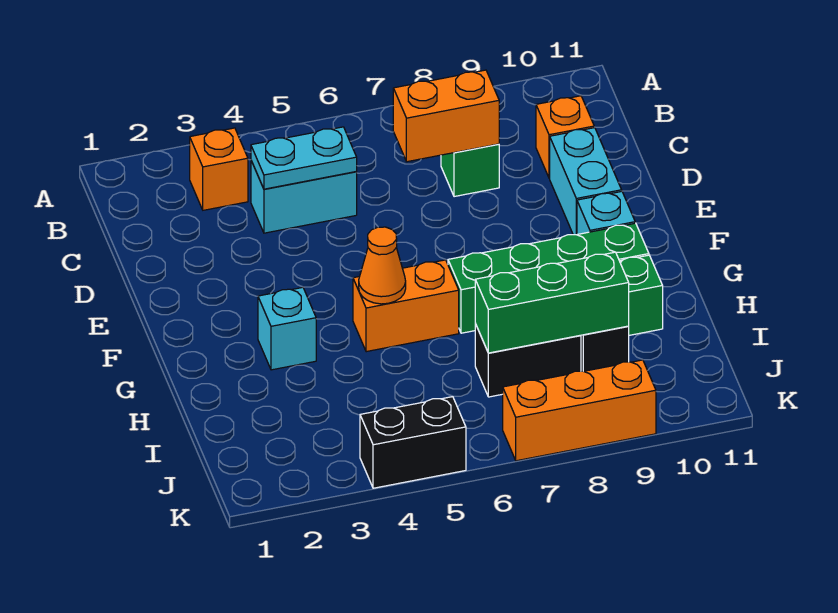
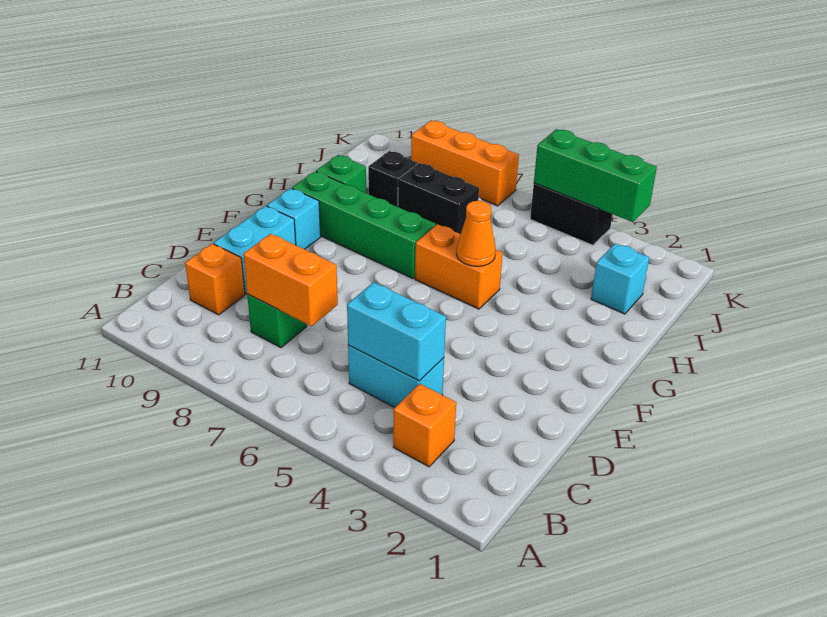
cyan 1x2 plate [251,127,357,189] -> cyan 1x2 brick [347,282,446,381]
cyan 1x1 brick [258,287,316,370] -> cyan 1x1 brick moved to [591,243,649,314]
green 1x3 brick [475,252,629,353] -> green 1x3 brick moved to [534,129,657,222]

